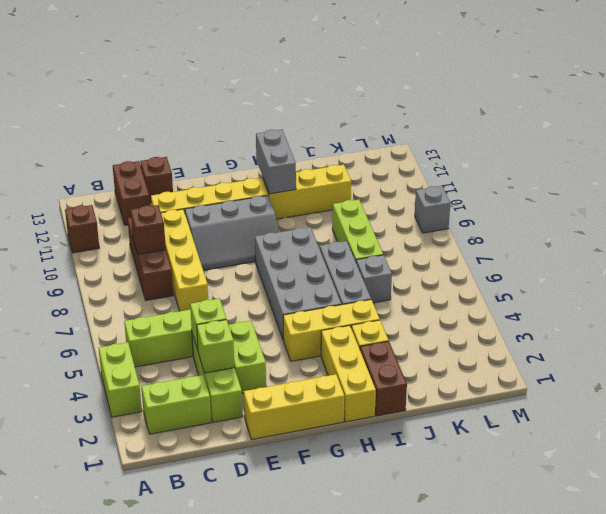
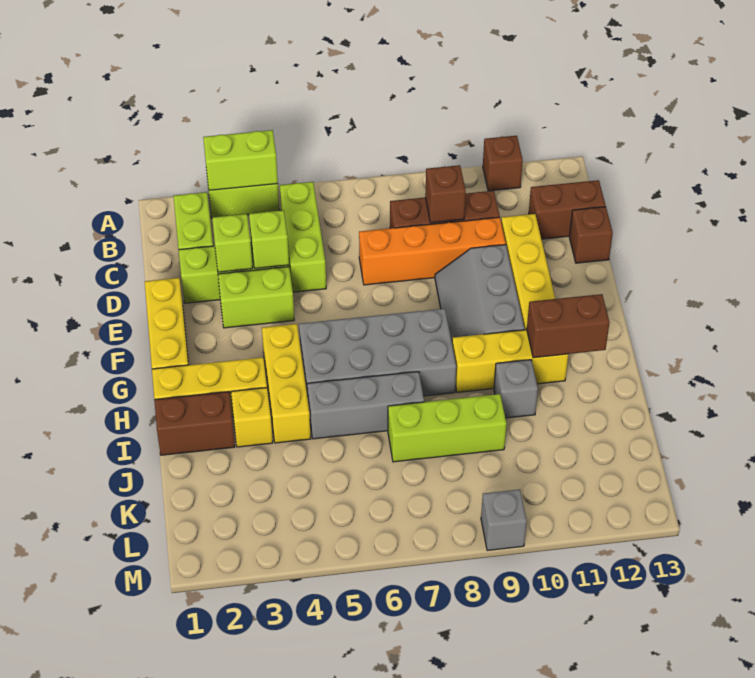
none -> lime 1x2 brick [203,130,278,190]
yellow 1x4 brick [161,209,208,311] -> orange 1x4 brick [359,217,506,285]
yellow 1x3 brick [263,165,351,219] -> yellow 1x3 brick turned to [452,330,568,392]
grey 1x2 brick [256,130,296,194] -> brown 1x2 brick [526,294,610,358]
grey 1x1 brick [356,255,392,303] -> grey 1x1 brick moved to [494,360,538,418]

